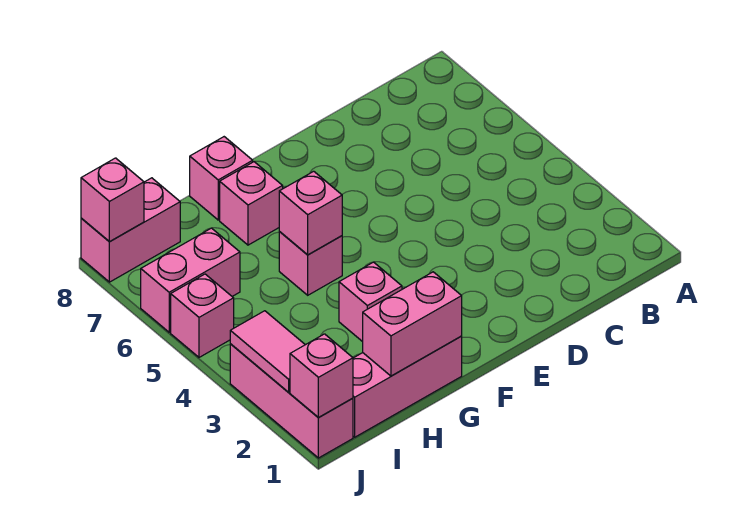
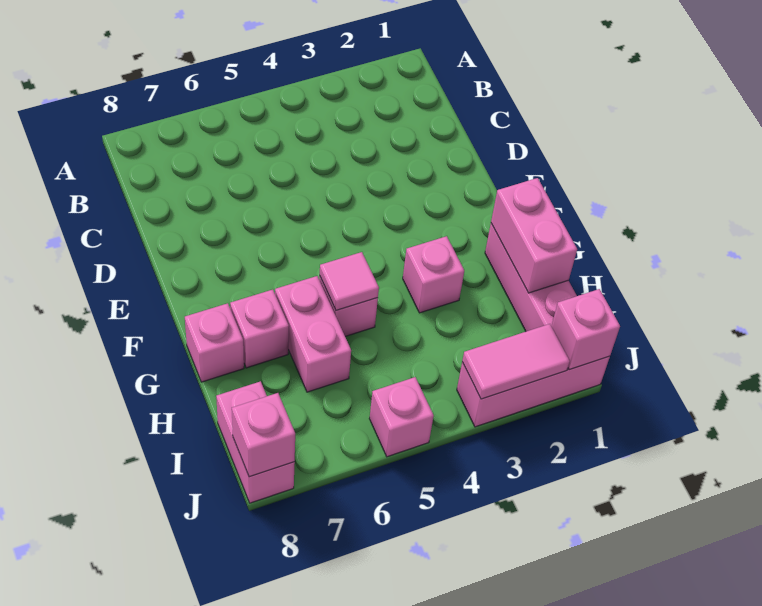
pink 1x1 brick [279,171,342,255] -> pink 1x1 tile [320,252,379,310]
pink 1x2 brick [141,228,240,332] -> pink 1x2 brick moved to [275,276,351,392]

